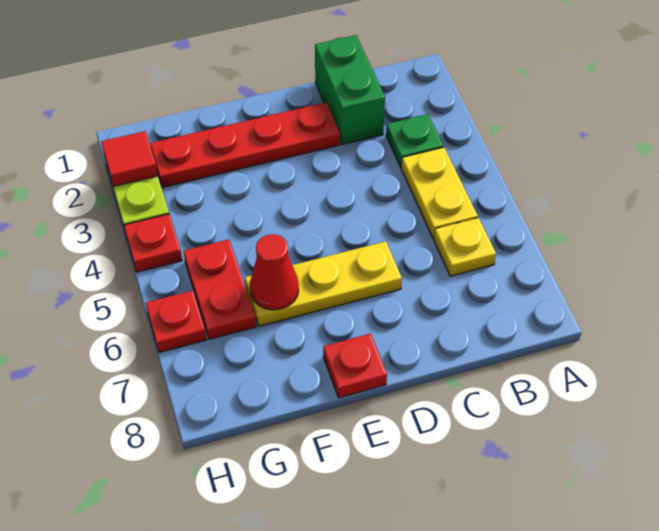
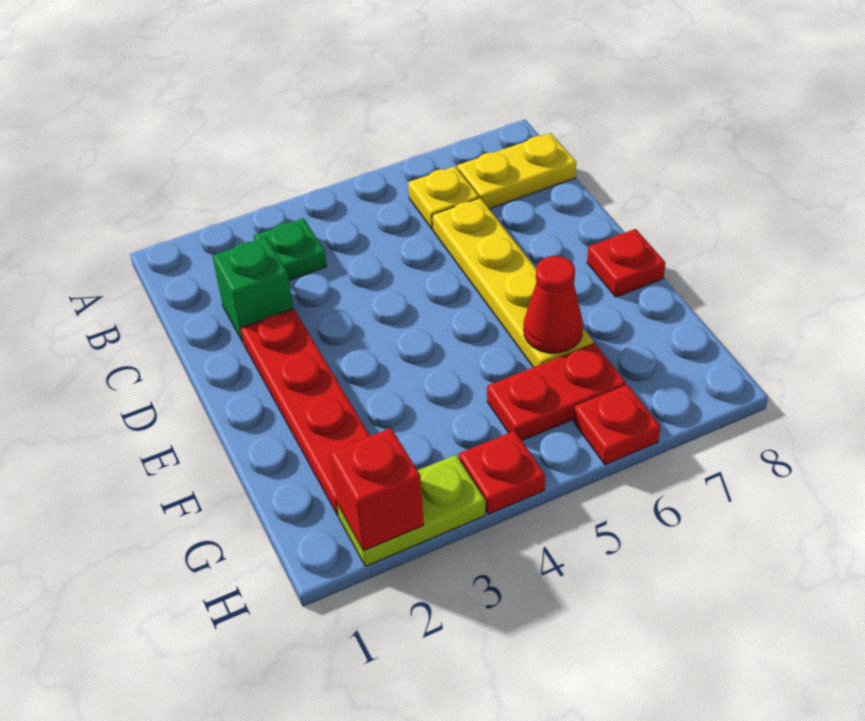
yellow 1x2 plate [401,147,478,238] -> yellow 1x2 plate moved to [457,133,576,209]
green 1x2 brick [315,35,385,144] -> green 1x1 brick [212,237,293,342]
yellow 1x3 plate [245,241,402,326] -> yellow 1x4 plate [432,198,593,367]
red 1x1 tile [101,131,158,186] -> red 1x1 brick [330,428,424,551]

